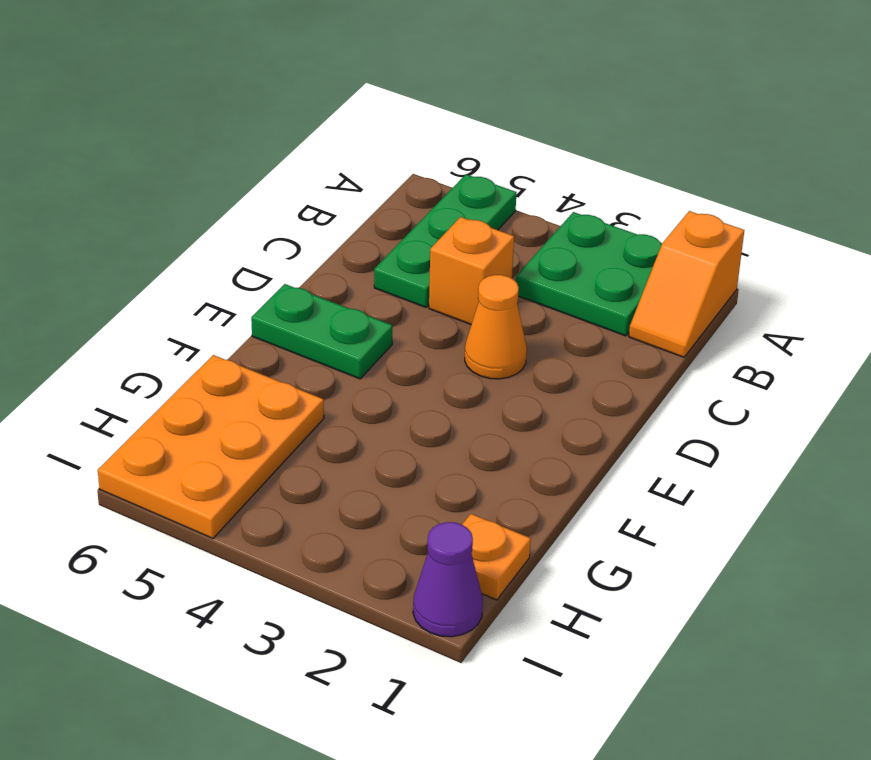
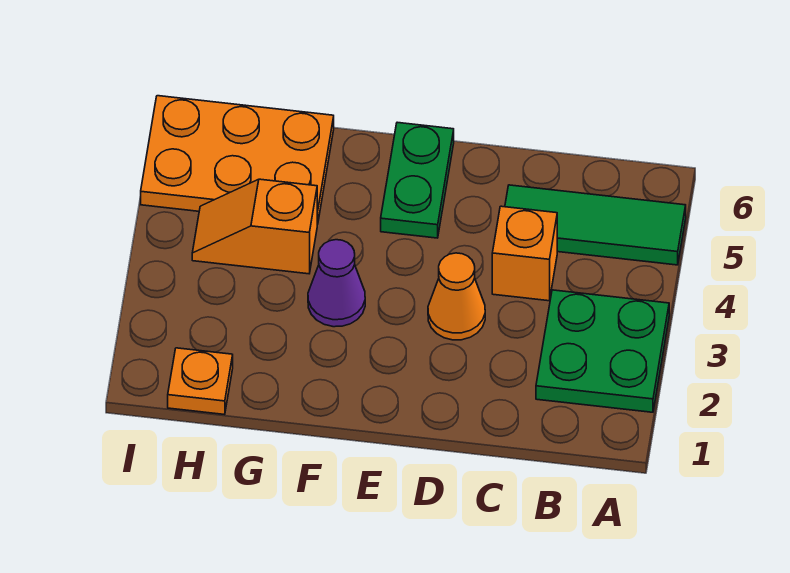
orange 1x2 slope [629,211,744,357] -> orange 1x2 slope moved to [192,179,317,274]
green 1x3 plate [374,174,517,307] -> green 1x3 tile [505,185,686,265]
purple 1x1 cone [413,522,483,637] -> purple 1x1 cone moved to [308,240,365,327]

